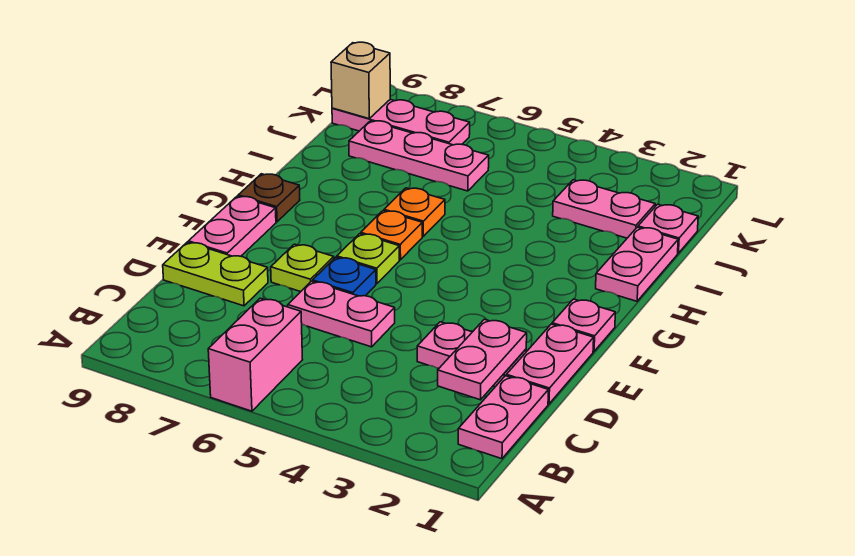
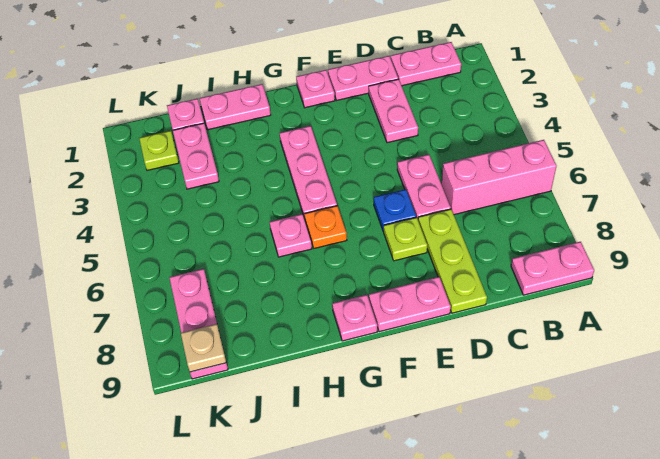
pink 1x2 brick [208,298,302,411] -> pink 1x3 brick [441,140,556,215]
pink 1x2 plate [438,319,527,400] -> pink 1x2 plate moved to [511,242,594,295]
lime 1x2 plate [163,242,268,306] -> lime 1x3 plate [418,209,487,313]
lime 1x1 plate [337,234,399,284] -> lime 1x1 plate moved to [139,131,179,170]
brown 1x1 plate [238,174,300,222] -> pink 1x1 plate [332,295,377,341]
orange 1x1 plate [384,188,445,236] -> pink 1x1 plate [270,214,312,257]
pink 1x3 plate [349,121,489,191] -> pink 1x3 plate moved to [279,126,337,219]
tan 1x1 brick [331,42,390,119] -> tan 1x1 plate [181,324,226,372]

